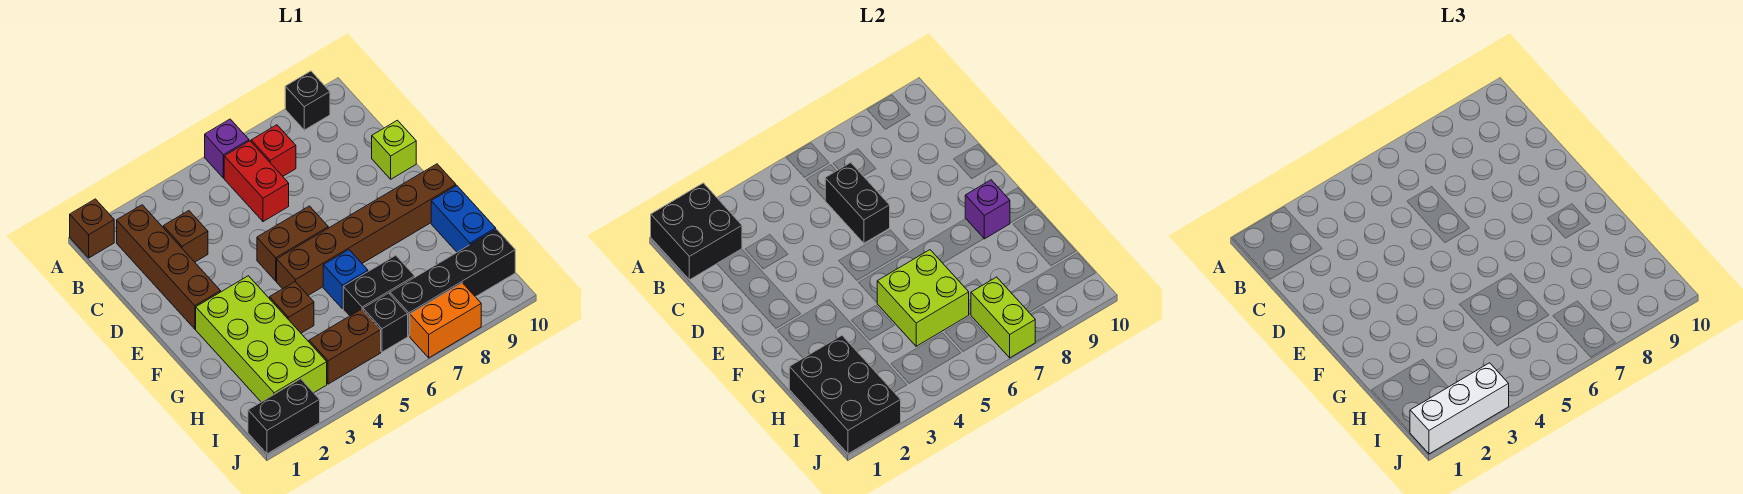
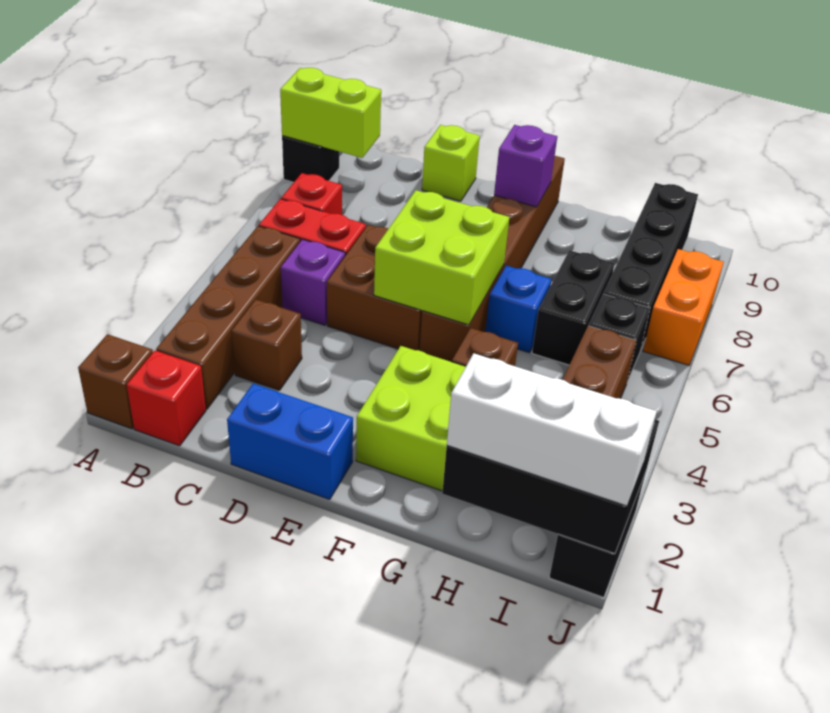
black 2x2 brick [651,183,742,280] -> none
purple 1x1 brick [205,119,249,178] -> purple 1x1 brick moved to [281,239,345,325]
none -> red 1x1 brick [127,350,206,446]
brown 1x4 brick [117,205,221,329] -> brown 1x4 brick turned to [156,226,300,409]
black 1x2 brick [825,163,890,243] -> none
brown 1x2 brick [257,206,328,281] -> brown 2x2 brick [327,225,422,351]
lime 2x2 brick [877,250,969,346] -> lime 2x2 brick moved to [374,190,509,325]
blue 1x2 brick [431,186,496,252] -> blue 1x2 brick moved to [227,384,353,499]
lime 1x2 brick [971,277,1035,358] -> lime 1x2 brick moved to [280,68,381,158]
white 1x3 brick [1410,363,1509,454] -> white 1x3 brick turned to [447,353,657,506]

